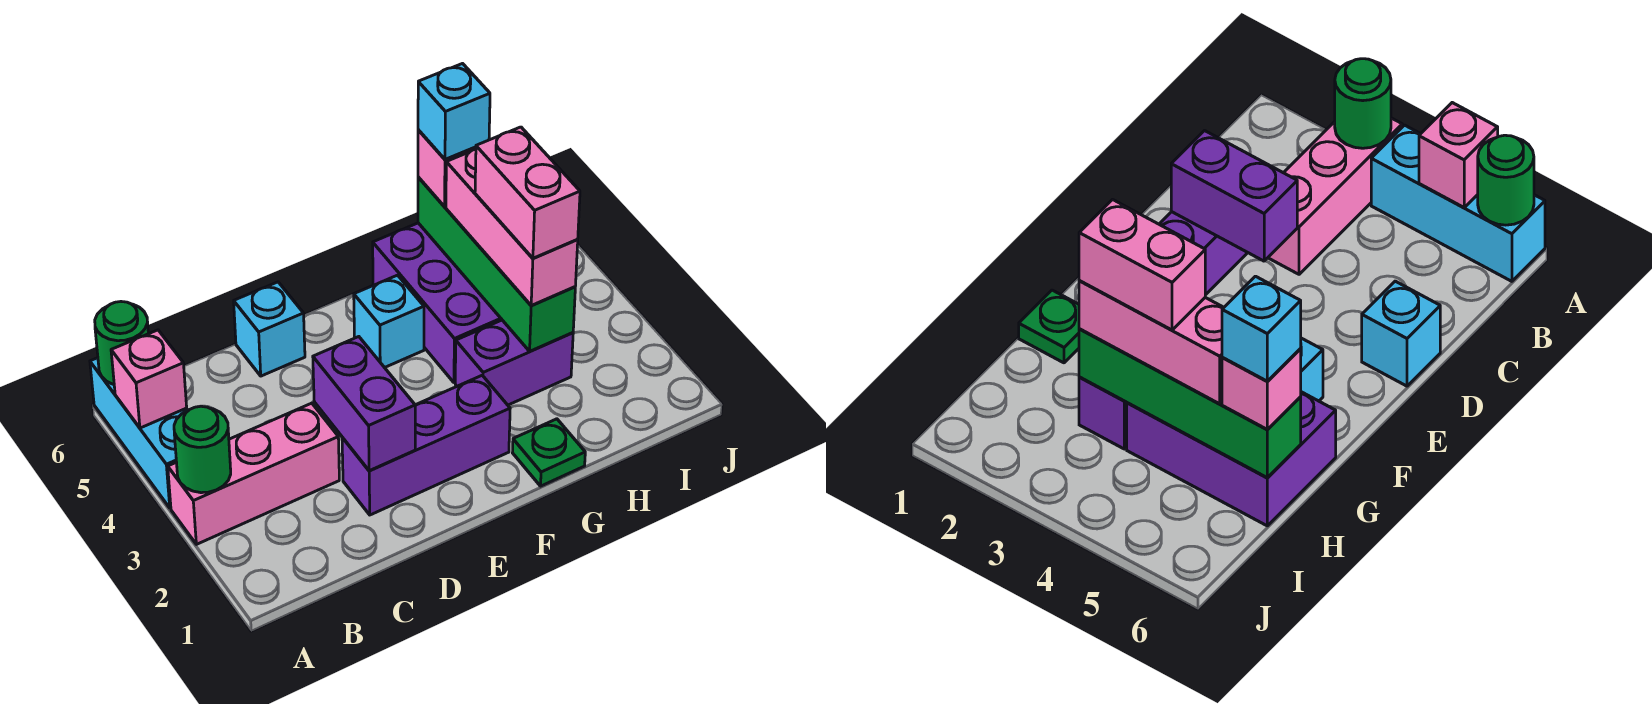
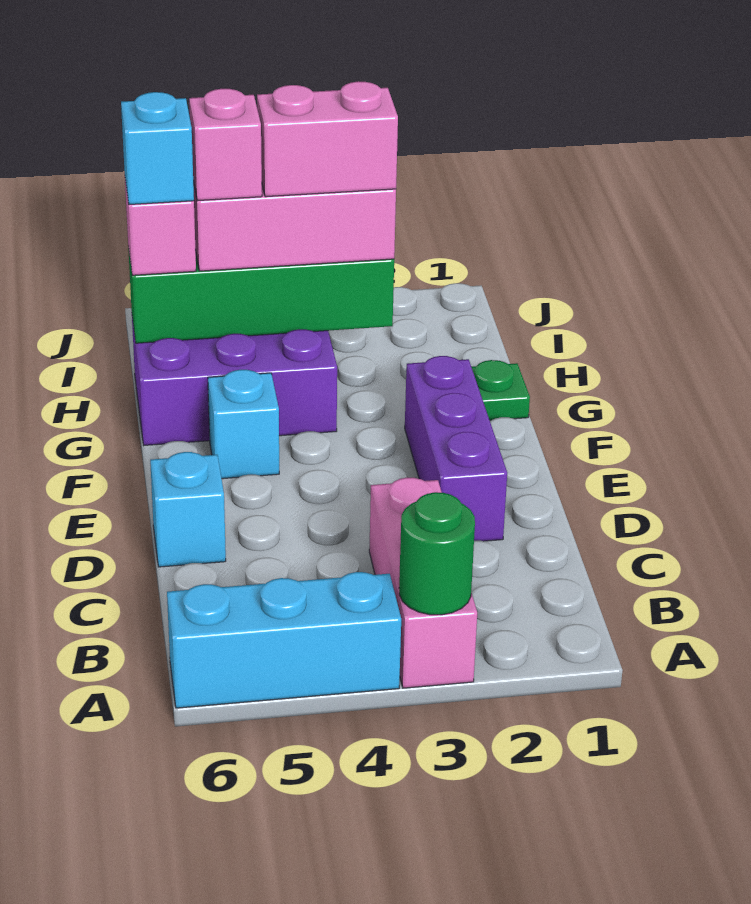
pink 1x1 brick [111,330,187,428] -> pink 1x1 brick moved to [189,89,262,201]
green 1x1 round brick [95,302,148,385] -> none
purple 1x2 brick [313,337,415,471] -> none
purple 1x2 brick [455,320,573,405] -> none

